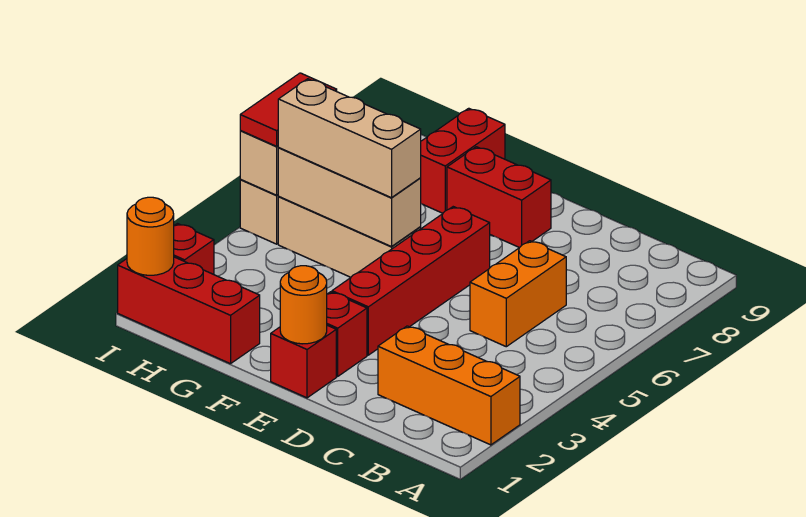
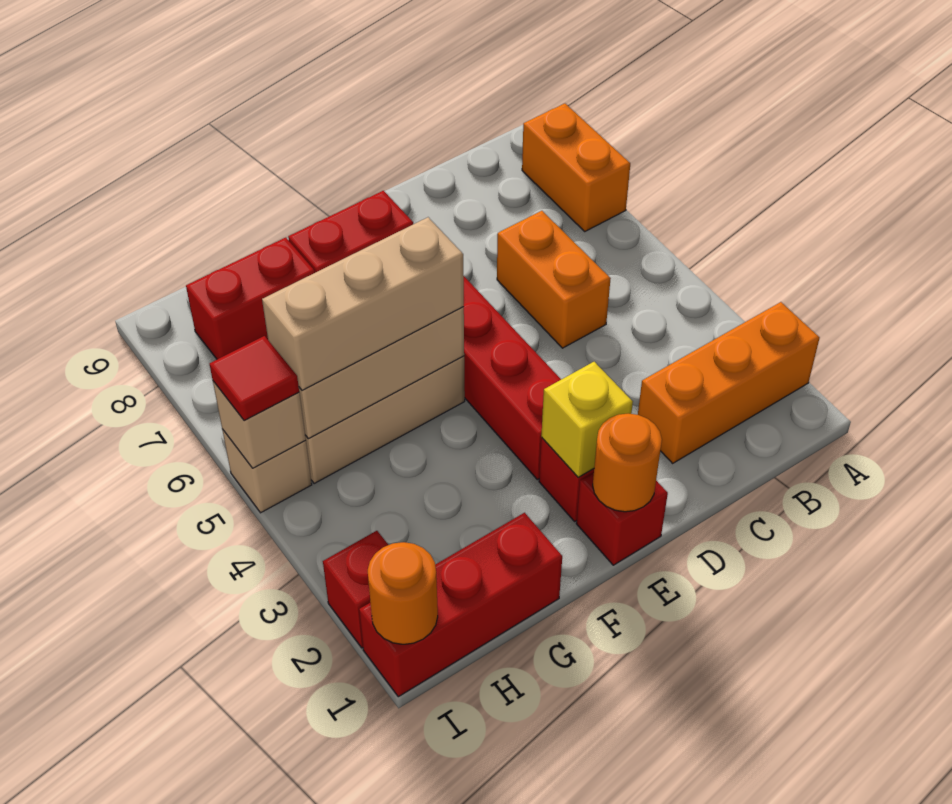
none -> orange 1x2 brick [522,104,630,231]
none -> yellow 1x1 brick [541,362,633,477]
red 1x2 brick [421,108,505,213] -> red 1x2 brick turned to [186,238,315,359]
red 1x2 tile [240,73,337,146] -> red 1x1 tile [210,336,299,421]

